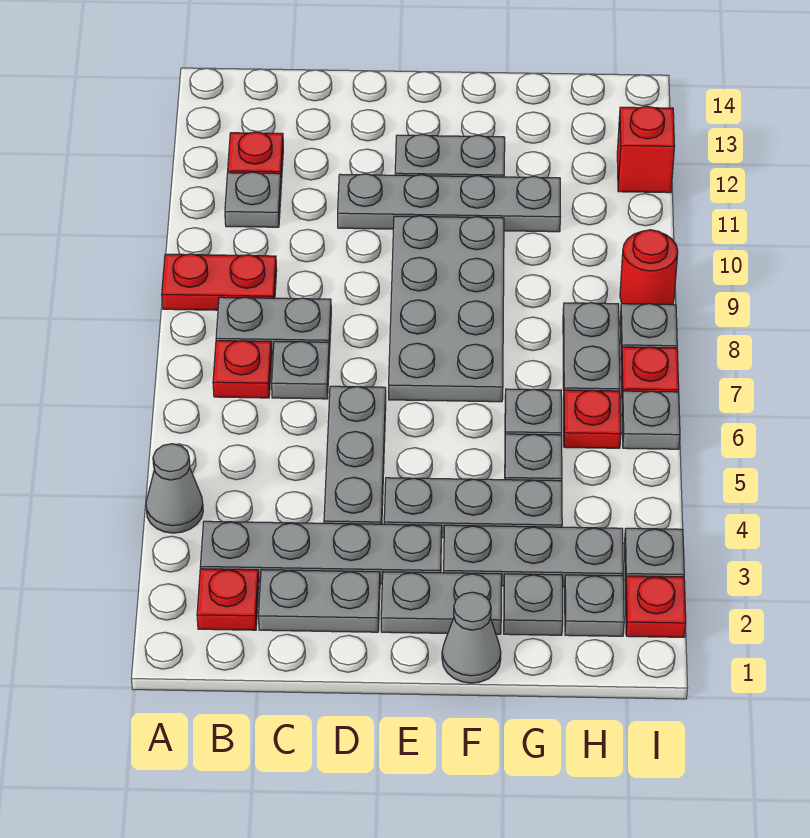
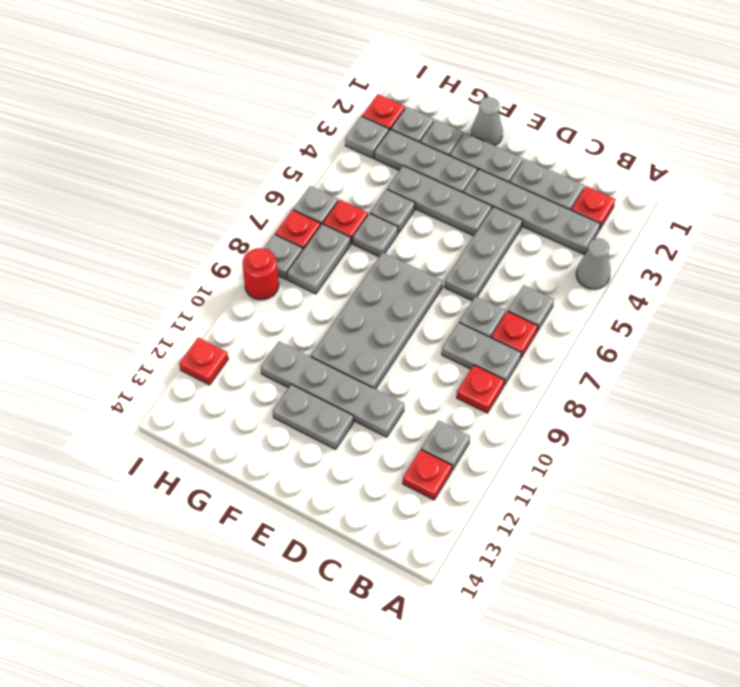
red 1x2 plate [162,254,277,310] -> red 1x1 plate [457,365,505,413]
none -> grey 1x1 plate [508,285,554,331]
red 1x1 brick [617,106,674,193] -> red 1x1 plate [179,337,228,385]

